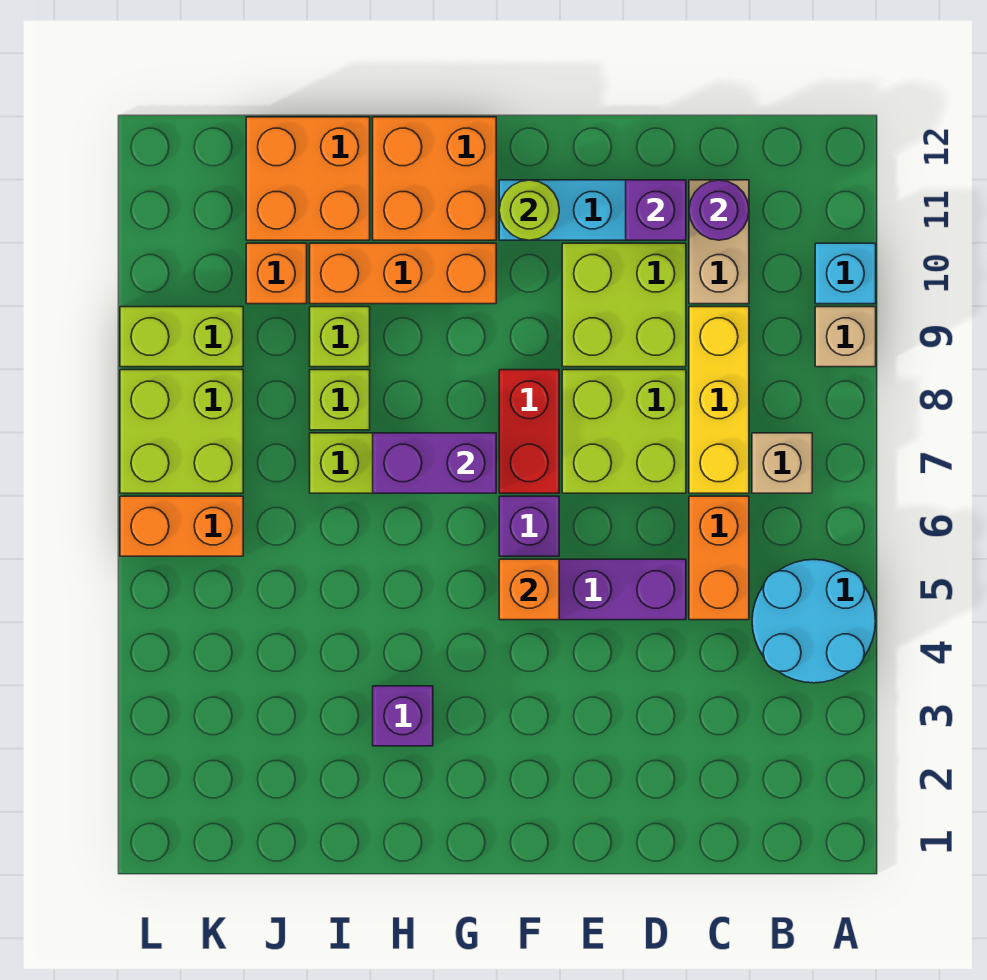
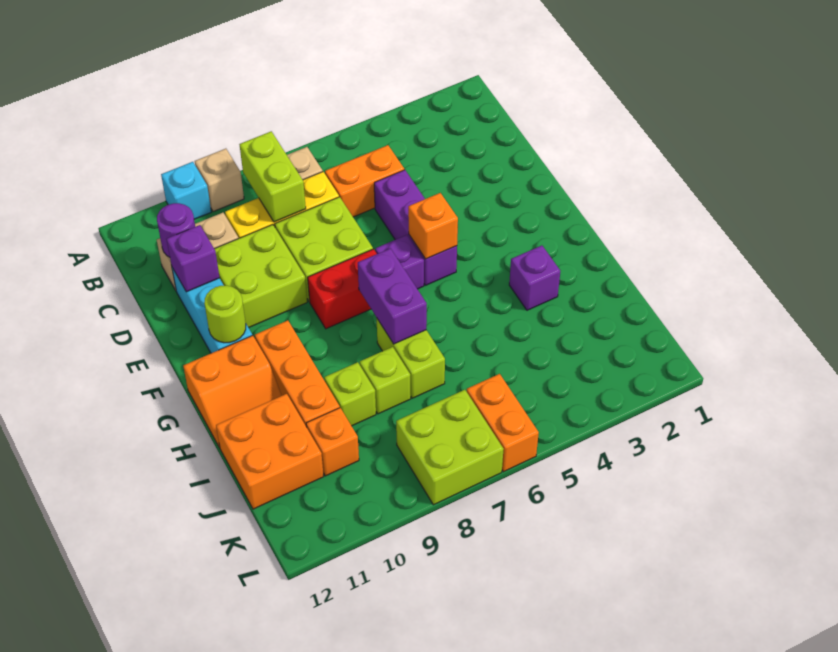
cyan 2x2 round brick [752,560,876,683] -> none
orange 2x2 brick [373,117,496,240] -> orange 2x2 slope [183,335,282,448]
lime 1x2 brick [120,307,243,367] -> lime 1x2 brick moved to [240,131,306,222]

